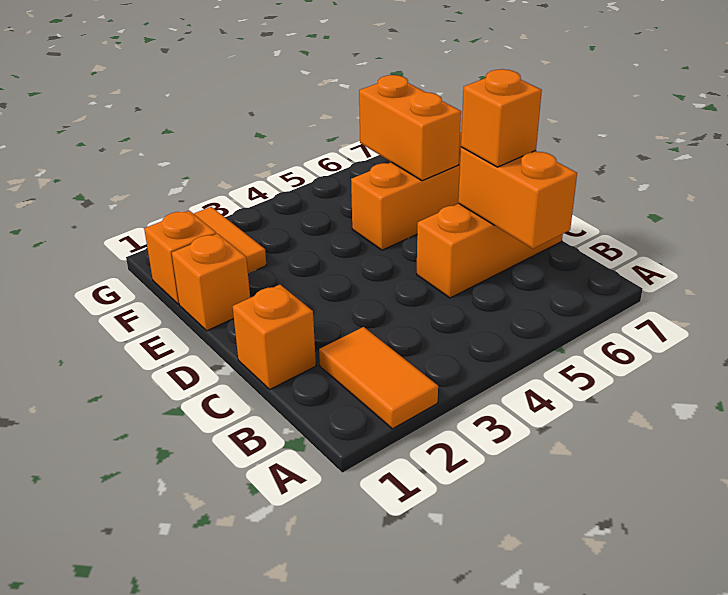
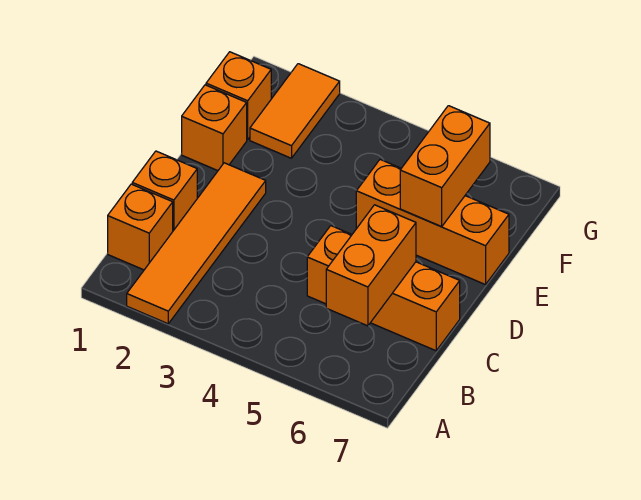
orange 1x2 tile [319,327,438,429] -> orange 1x4 tile [127,163,266,324]
orange 1x1 brick [461,69,542,167] -> orange 1x1 brick moved to [108,184,173,270]

